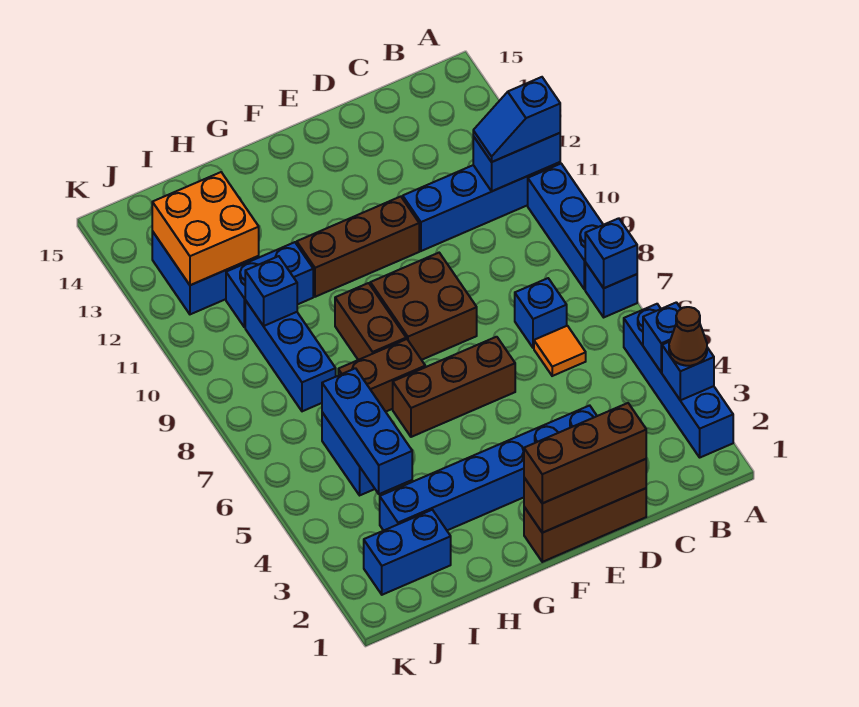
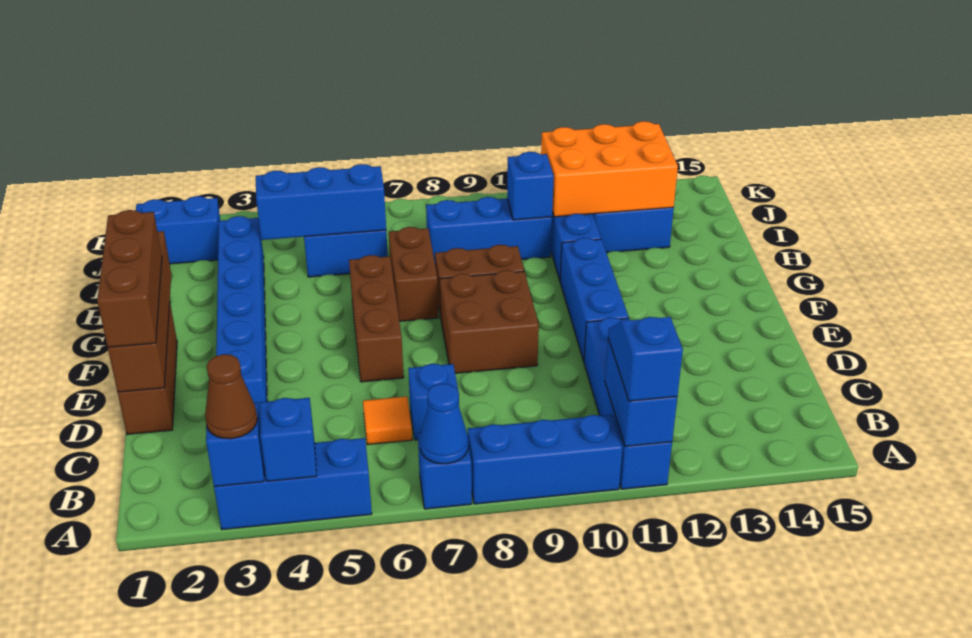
blue 1x4 brick [624,304,733,457] -> blue 1x3 brick [214,438,372,530]
blue 1x1 brick [585,218,637,288] -> blue 1x1 cone [420,383,468,464]
brown 1x3 brick [524,459,646,533] -> brown 1x4 brick [108,231,171,392]
brown 1x3 brick [297,197,419,297] -> blue 1x3 brick [560,238,629,361]
blue 1x2 brick [364,510,451,595] -> blue 1x2 brick turned to [136,196,221,264]
orange 2x2 brick [152,172,259,285] -> orange 2x3 brick [541,121,678,217]

